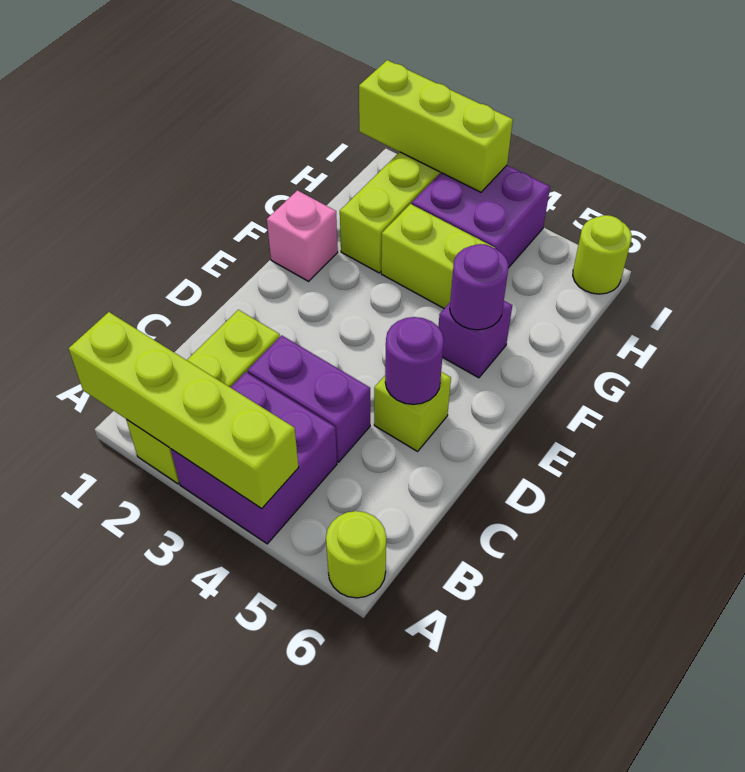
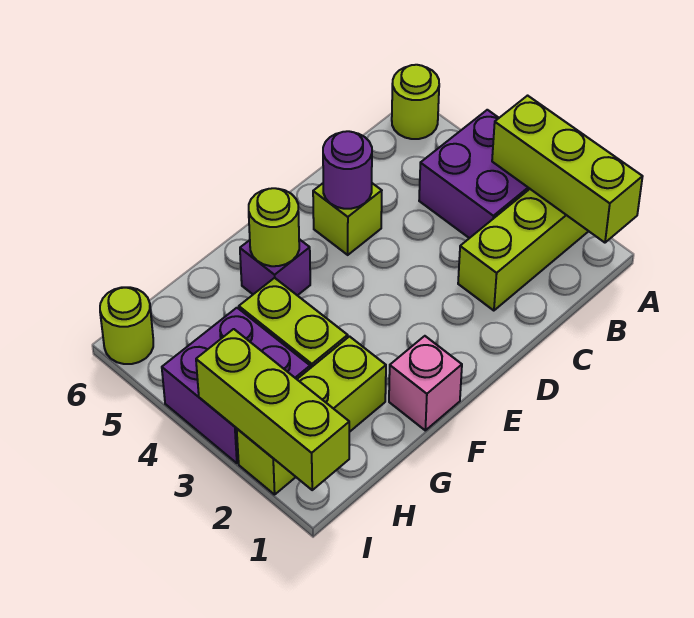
lime 1x4 brick [69,312,299,509] -> lime 1x3 brick [492,96,643,243]
purple 1x2 brick [248,335,370,462] -> none
purple 1x1 round brick [450,244,509,330] -> lime 1x1 round brick [249,188,299,266]

